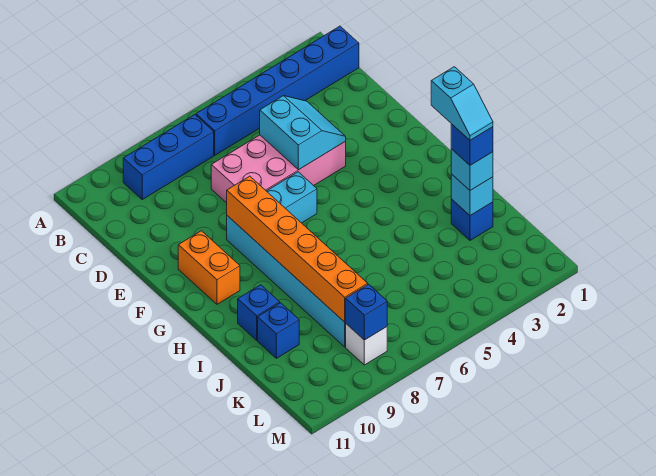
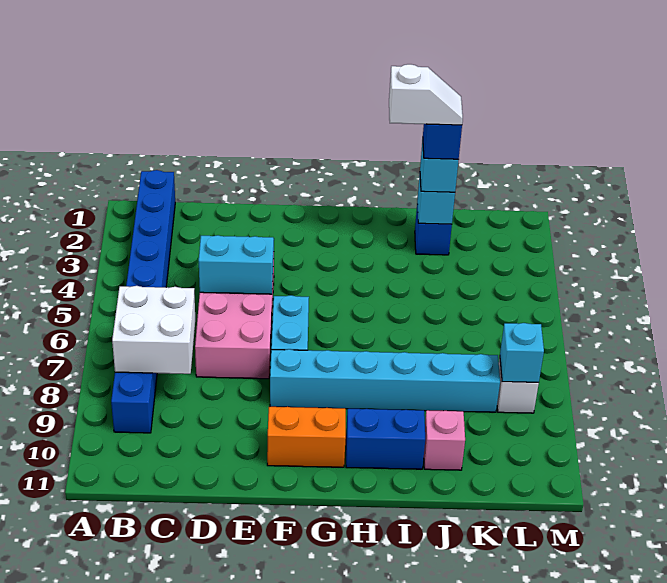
none -> white 2x2 brick [112,286,195,374]
orange 1x6 brick [227,176,368,322] -> none
cyan 1x2 slope [431,67,493,140] -> white 1x2 slope [389,64,463,125]
blue 1x1 brick [238,285,280,340] -> blue 1x2 brick [346,409,425,469]
blue 1x1 brick [258,303,299,358] -> pink 1x1 brick [424,410,465,470]
blue 1x1 brick [346,284,387,340] -> cyan 1x1 brick [500,323,544,383]

